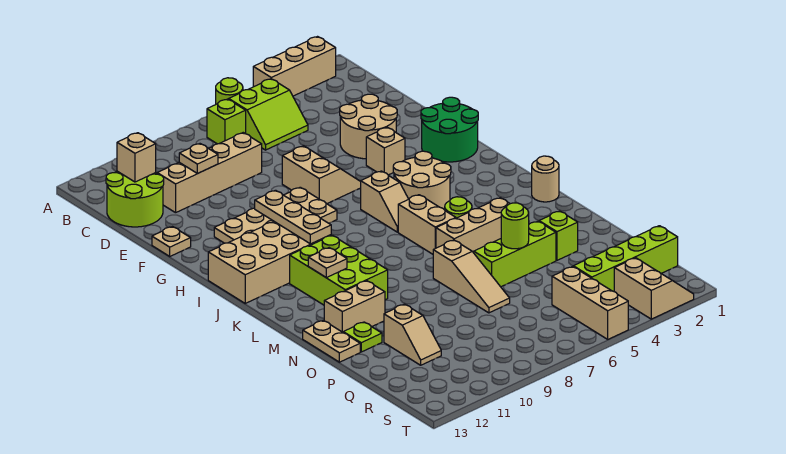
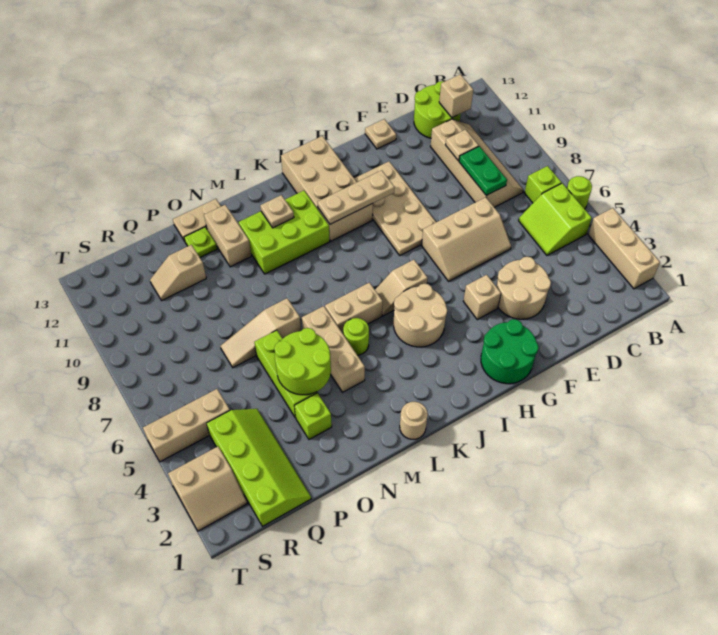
none -> green 1x2 plate [459,146,507,196]
tan 2x2 slope [282,146,361,204] -> tan 2x3 slope [422,197,511,281]
lime 1x1 round brick [501,203,529,249] -> lime 2x2 round brick [274,328,331,395]

